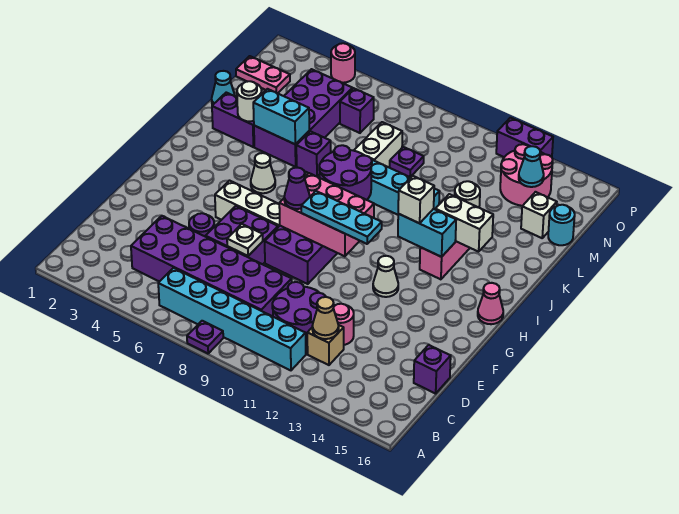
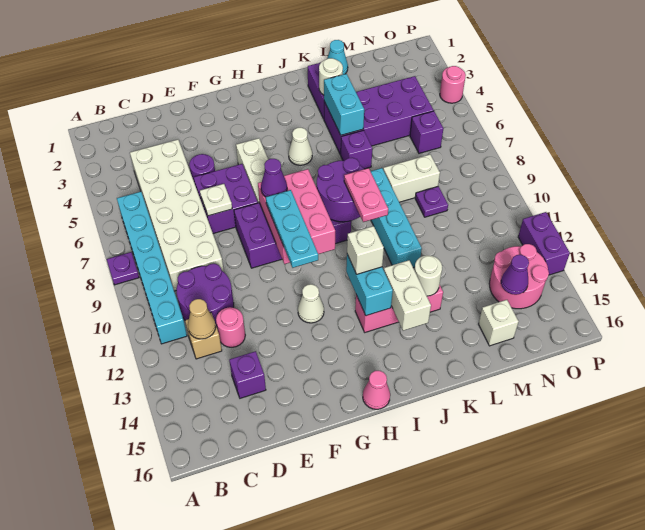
purple 2x6 brick [131,216,292,316] -> white 2x6 brick [130,140,224,291]
purple 1x1 brick [414,345,451,394] -> purple 1x1 brick moved to [229,351,266,398]
cyan 1x1 round brick [548,205,575,245] -> none
pink 1x2 plate [236,56,290,93] -> pink 1x2 plate moved to [344,168,388,222]
cyan 1x1 cone [519,146,544,187] -> purple 1x1 cone [501,255,529,295]

